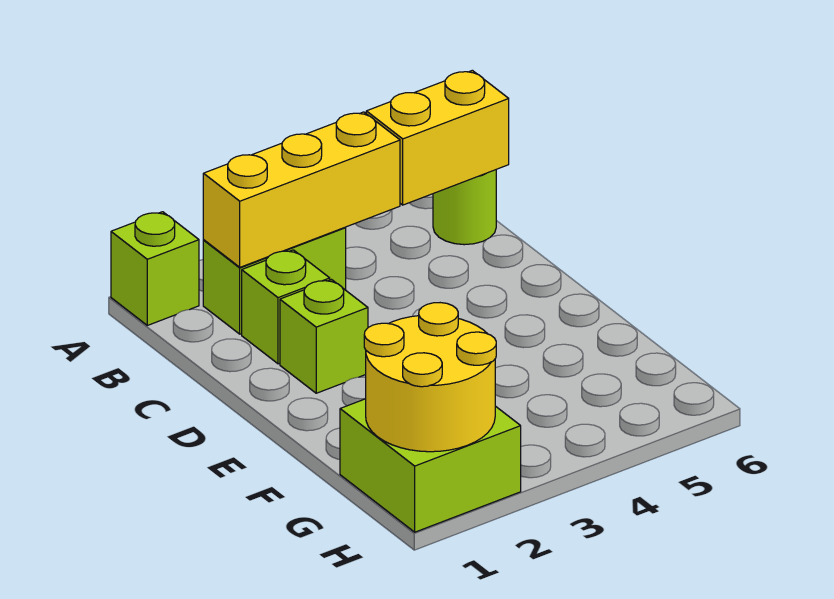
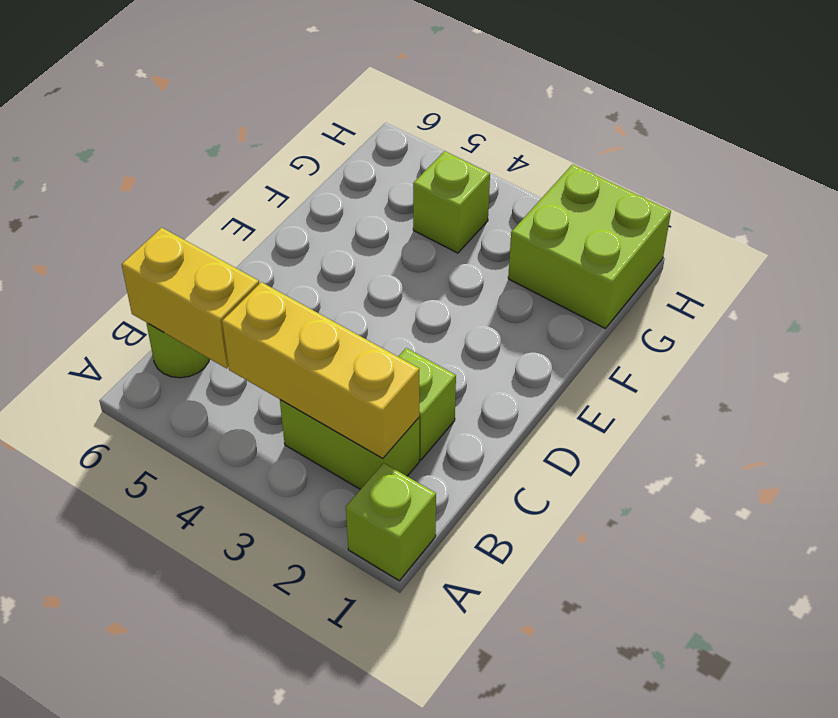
lime 1x1 brick [280,280,368,393] -> lime 1x1 brick moved to [413,151,490,253]
yellow 2x2 round brick [364,303,496,452] -> none

